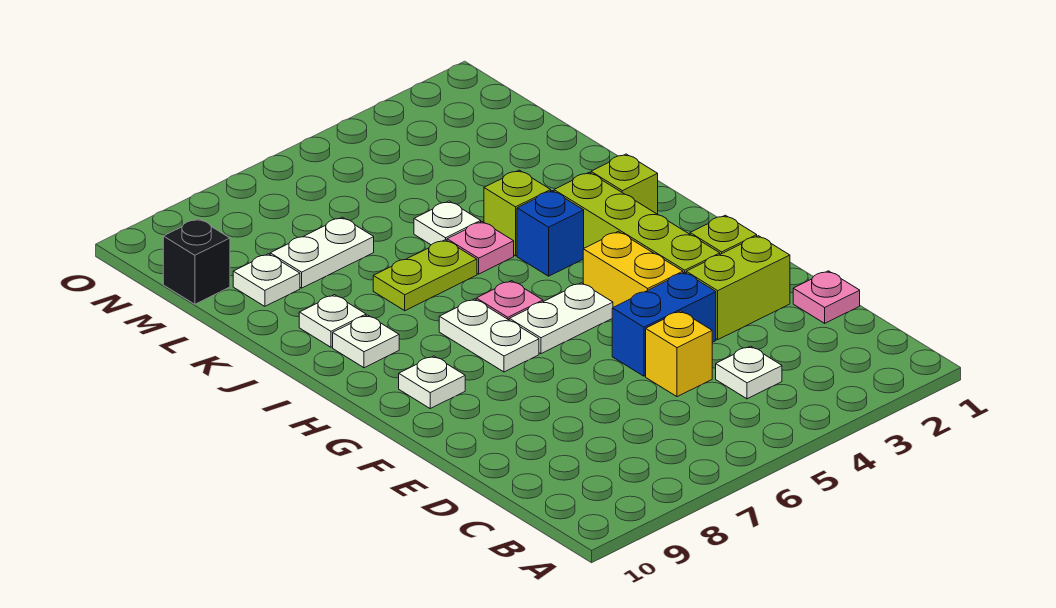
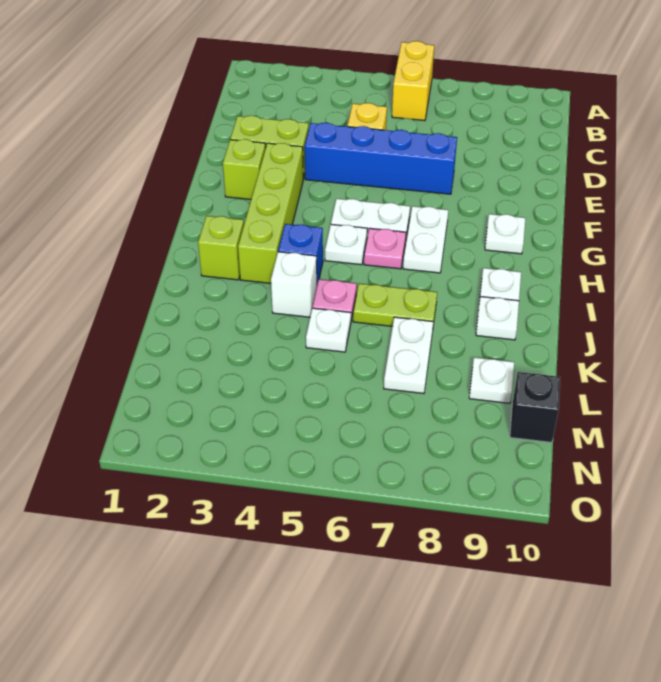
white 1x1 plate [716,346,782,399] -> white 1x1 plate moved to [325,224,367,265]
pink 1x1 plate [793,271,860,323] -> none
blue 1x2 brick [612,272,716,376] -> blue 1x4 brick [305,123,457,194]
yellow 1x2 brick [583,231,683,307] -> yellow 1x2 brick moved to [392,41,434,121]
lime 1x1 brick [484,170,551,256] -> white 1x1 brick [271,252,317,317]
white 1x2 plate [270,217,374,288] -> white 1x2 plate turned to [384,317,433,394]

